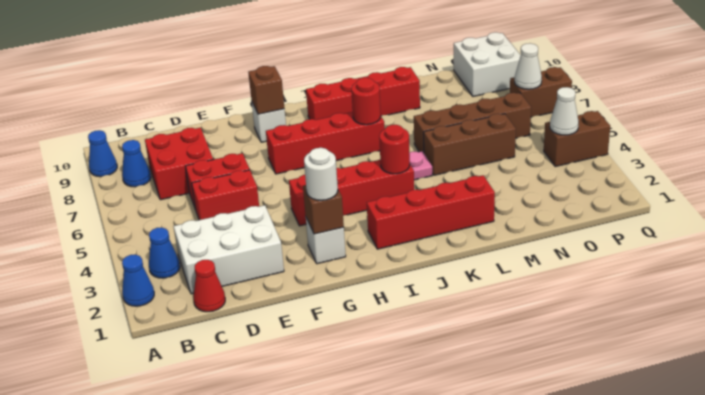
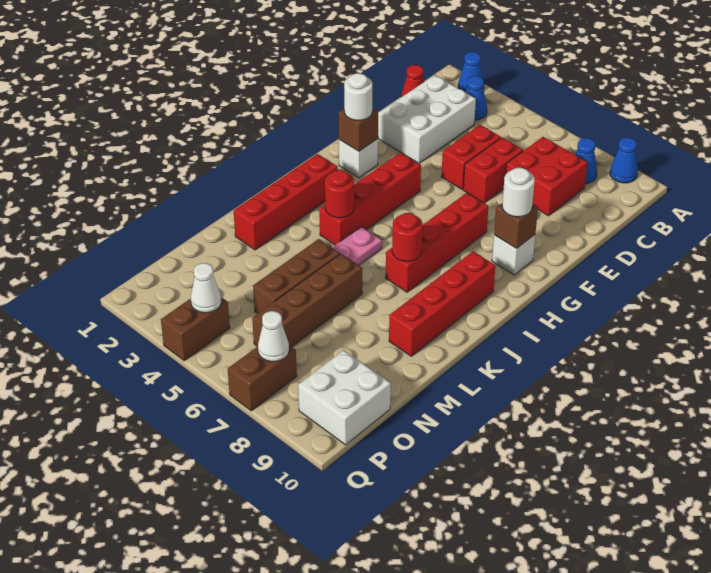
none -> white 1x1 round brick [502,168,535,217]

